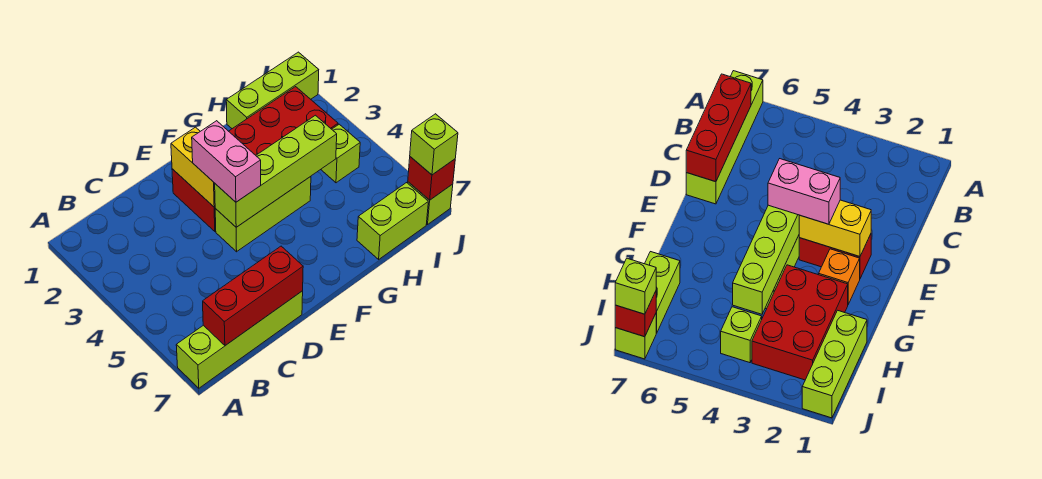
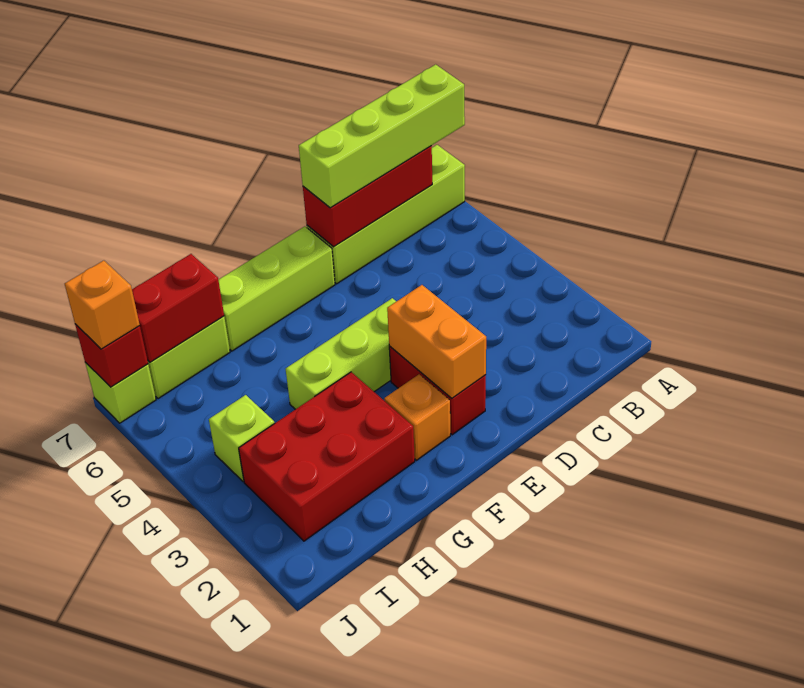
yellow 1x2 brick [171,127,215,207] -> orange 1x2 brick [387,285,486,398]
pink 1x2 brick [192,121,261,202] -> none
lime 1x4 brick [215,115,337,227] -> lime 1x4 brick moved to [299,64,465,208]
lime 1x3 brick [226,52,319,129] -> lime 1x3 brick moved to [219,226,335,351]
none -> red 1x2 brick [132,254,224,362]
lime 1x1 brick [410,114,458,175] -> orange 1x1 brick [65,261,140,349]

